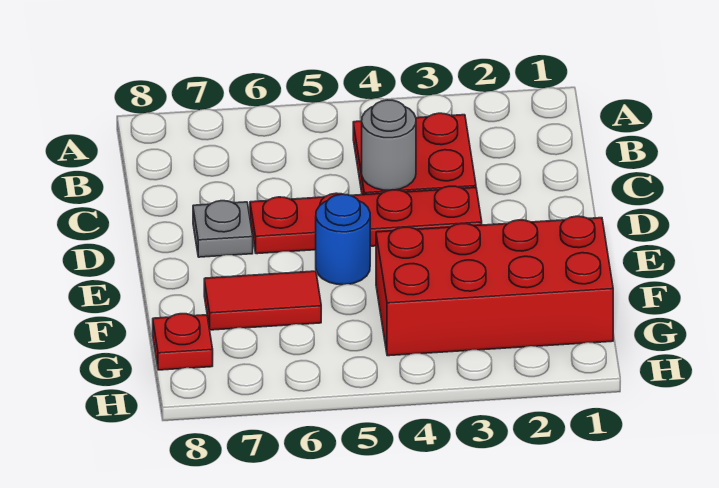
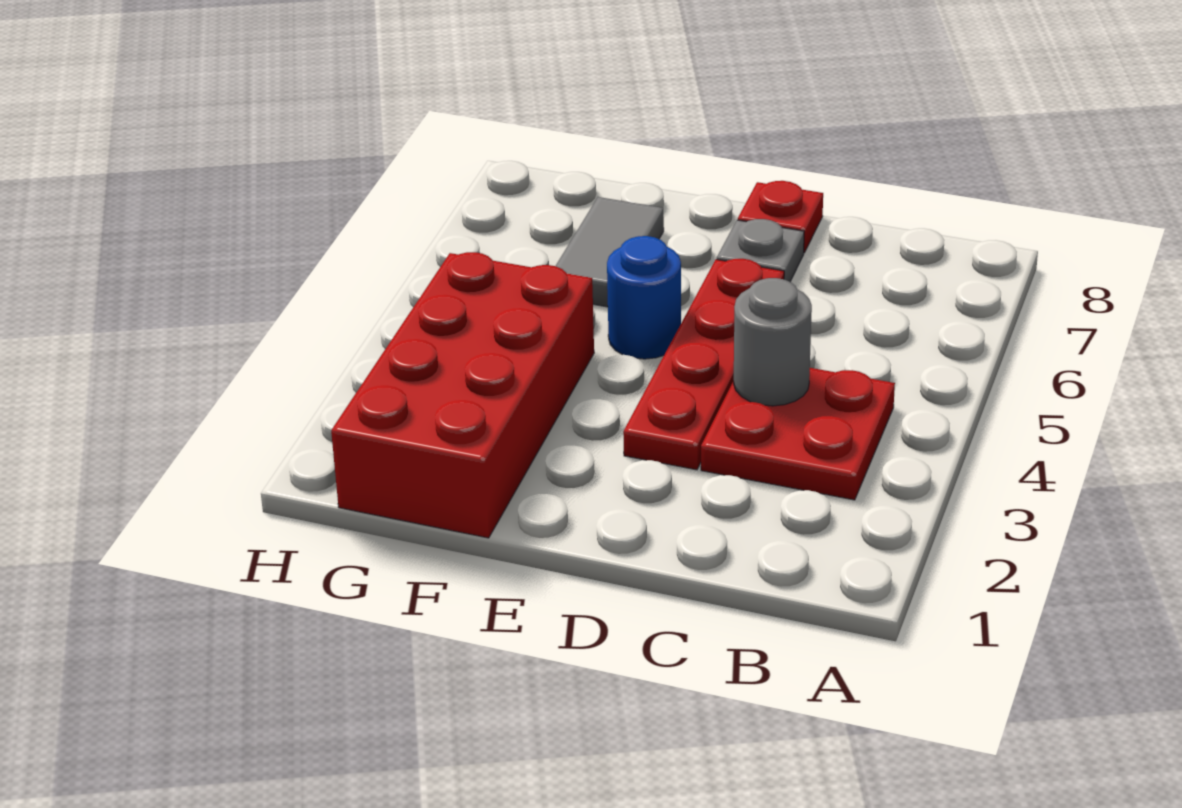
red 1x2 tile [204,271,321,330] -> grey 1x2 tile [556,197,664,307]
red 1x1 plate [153,314,213,370] -> red 1x1 plate moved to [738,181,823,253]

